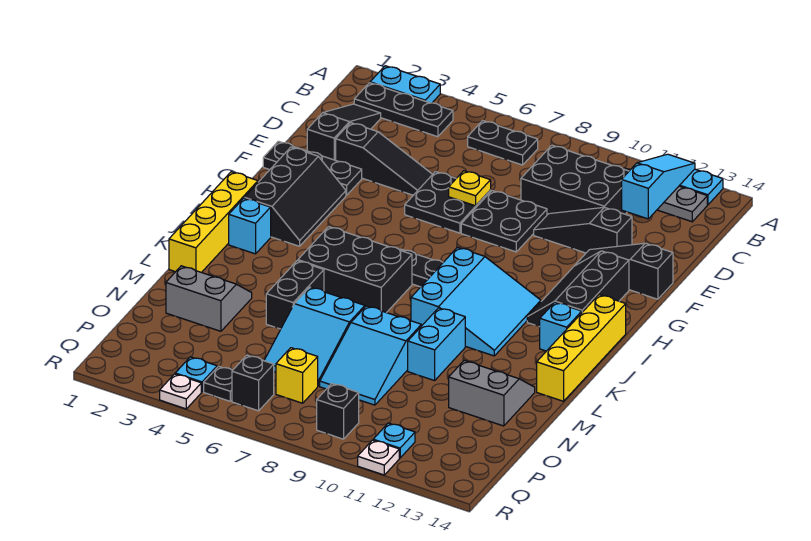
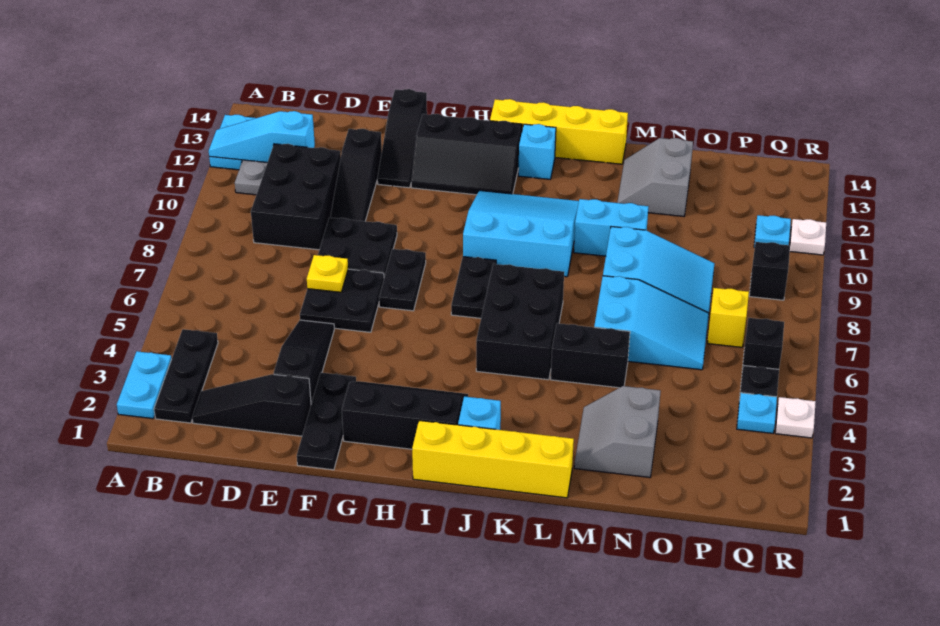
black 1x2 plate [468,121,538,165] -> black 1x2 plate moved to [379,249,426,311]

